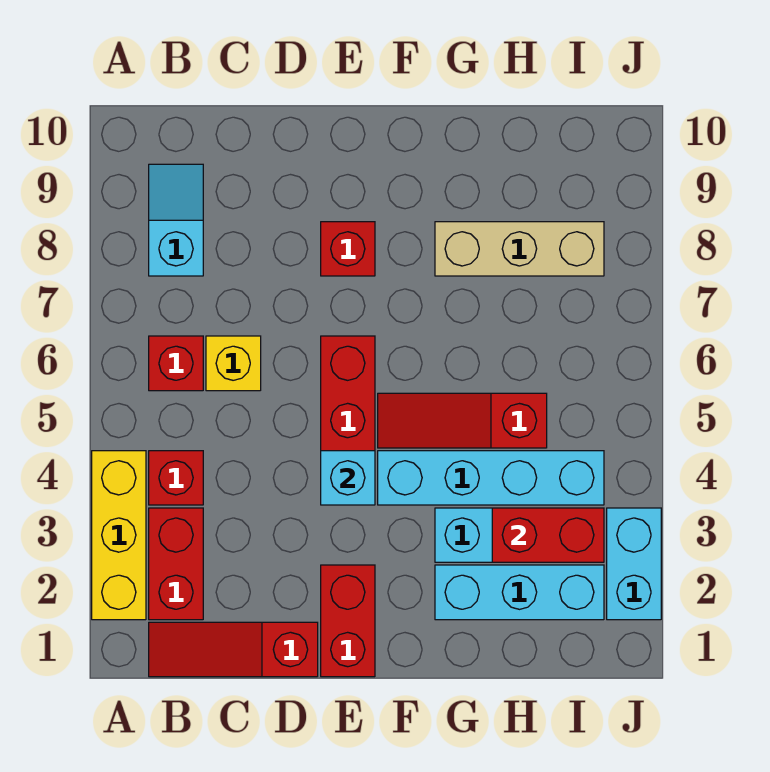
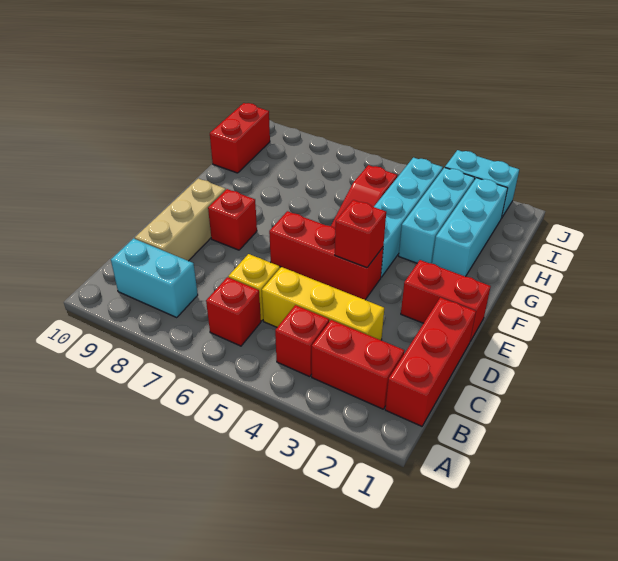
yellow 1x3 brick [92,451,146,620] -> yellow 1x3 brick moved to [262,267,384,340]
red 1x3 slope [149,622,318,677] -> red 1x3 brick [385,298,476,426]
cyan 1x2 slope [149,164,203,276] -> cyan 1x2 brick [111,239,198,317]
cyan 1x1 brick [321,451,375,505] -> red 1x1 brick [335,200,386,268]
tan 1x3 brick [435,222,604,276] -> tan 1x3 brick moved to [135,178,226,261]
red 1x2 brick [492,508,604,562] -> red 1x2 brick moved to [210,103,270,173]

